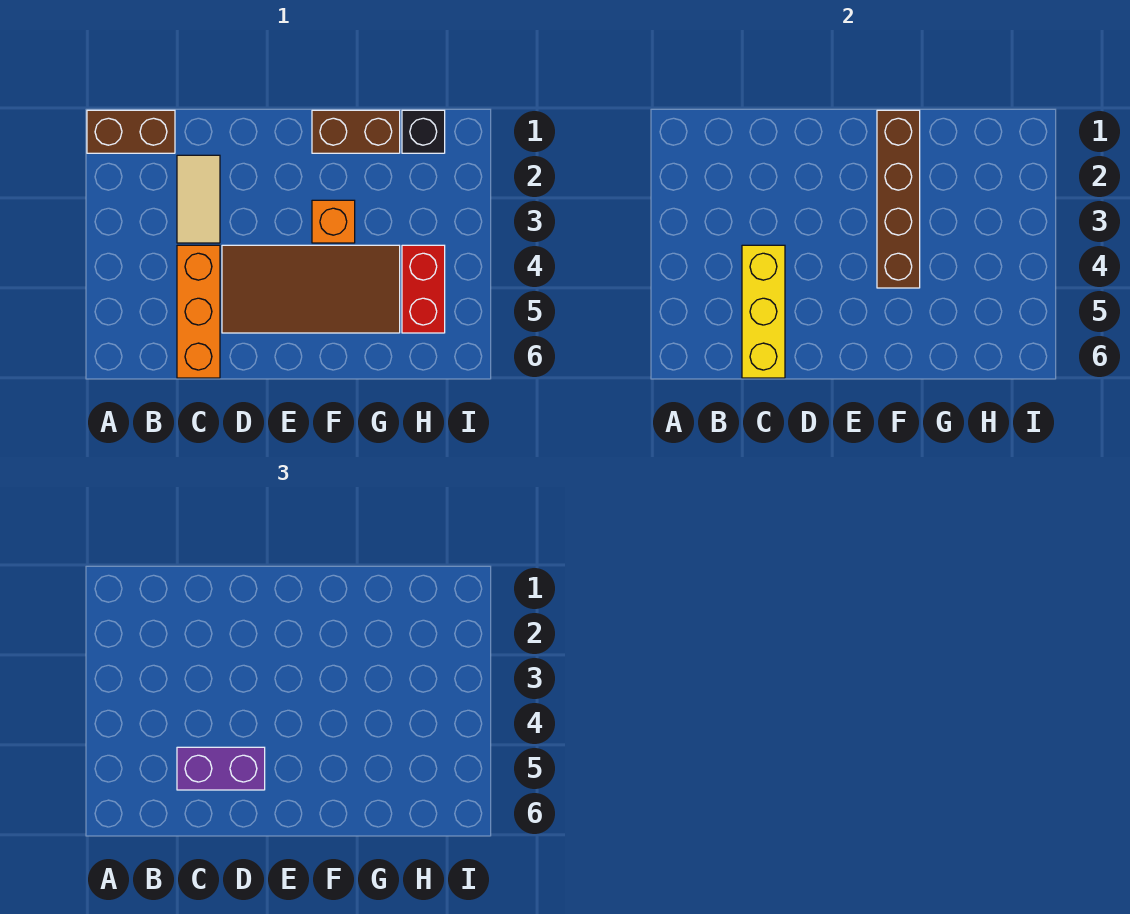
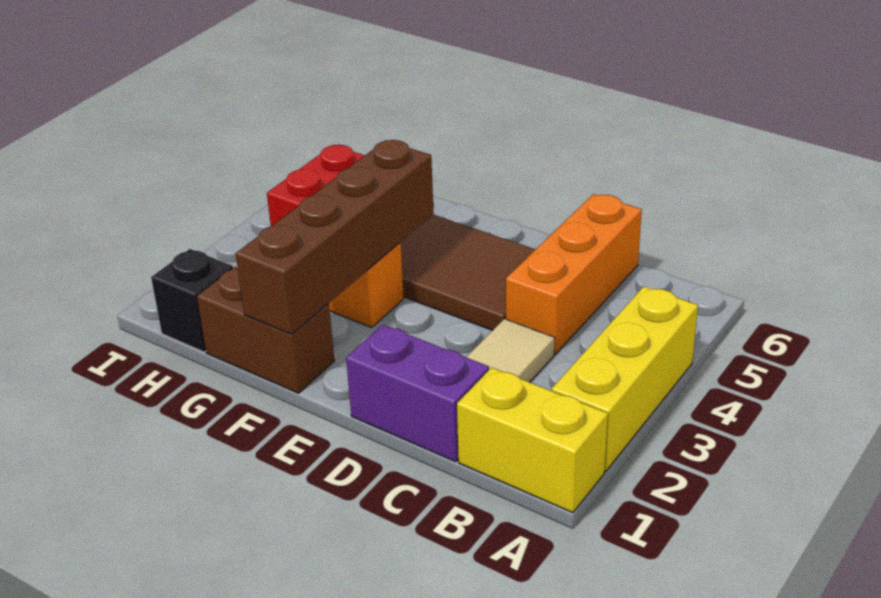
brown 1x2 brick [87,110,175,153] -> yellow 1x2 brick [457,368,608,513]
yellow 1x3 brick [742,245,785,378] -> yellow 1x3 brick moved to [552,286,698,471]
purple 1x2 brick [177,747,265,790] -> purple 1x2 brick moved to [346,325,489,462]

